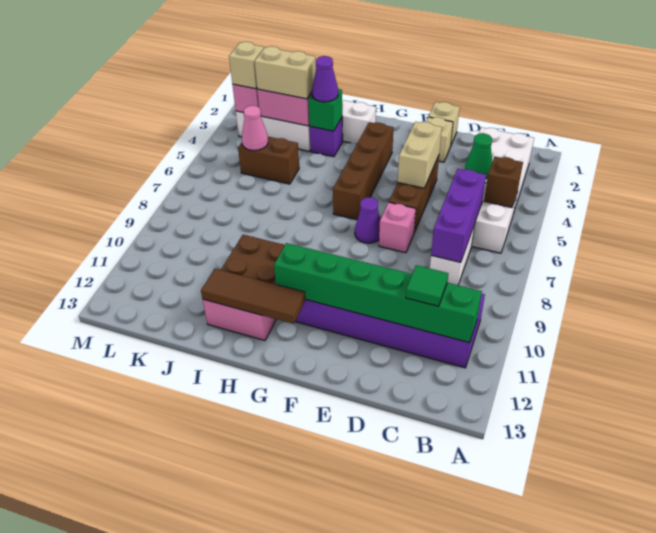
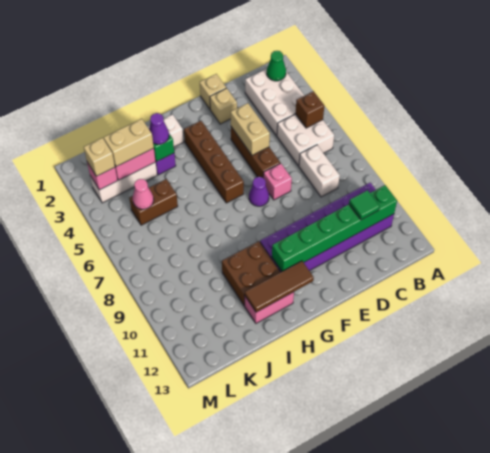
green 1x1 cone [465,133,492,179] -> green 1x1 cone moved to [267,51,286,81]
purple 1x3 brick [431,169,486,262] -> none

